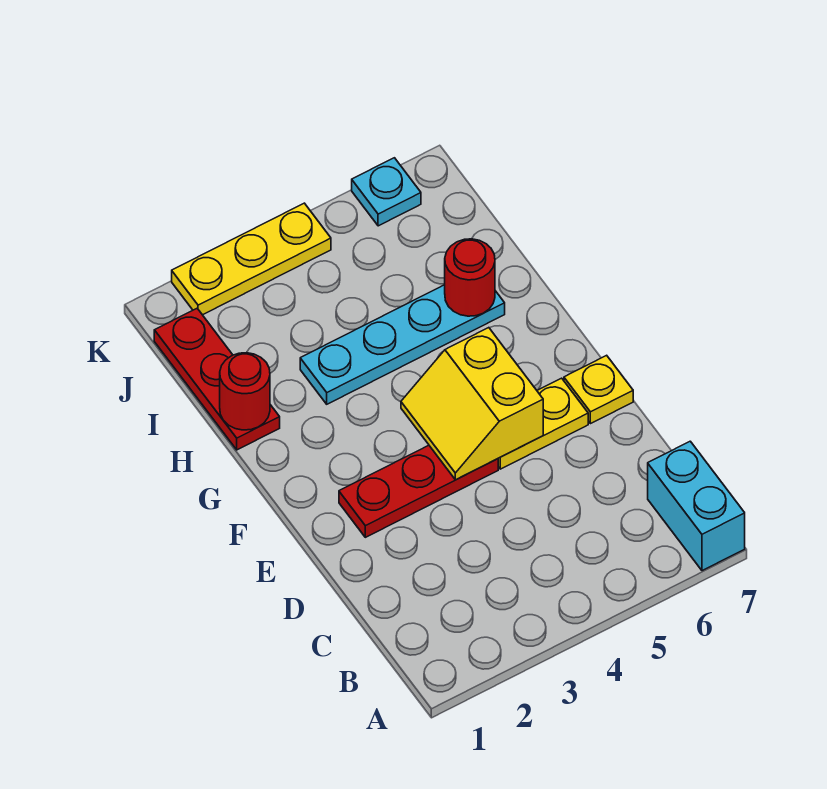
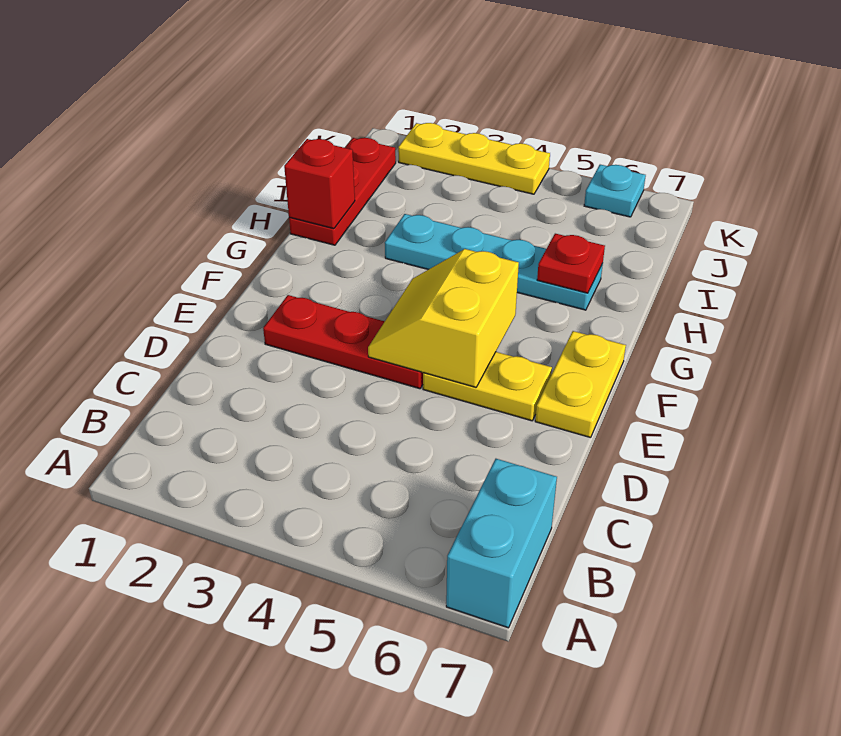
yellow 1x1 plate [564,355,633,424] -> yellow 1x2 plate [535,331,626,438]
red 1x1 round brick [220,353,270,430] -> red 1x1 brick [284,139,355,229]
red 1x1 round brick [445,239,495,316] -> red 1x1 plate [537,234,605,293]

